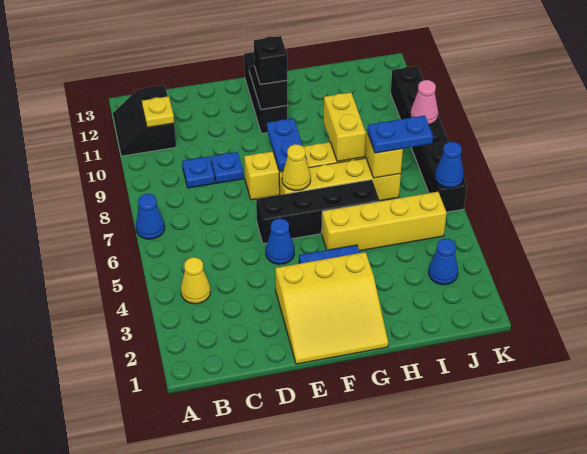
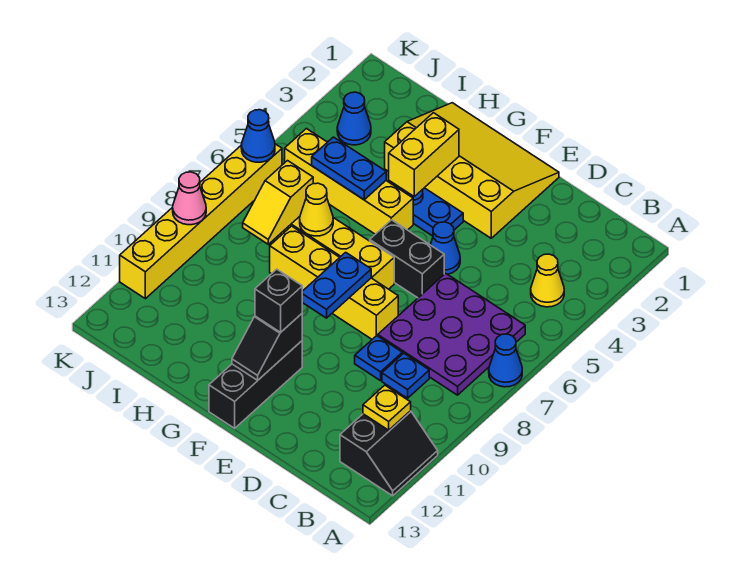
none -> purple 3x3 plate [378,273,525,395]
yellow 3x3 slope [275,252,388,364] -> yellow 3x4 slope [385,103,559,238]
black 1x4 brick [256,180,380,244] -> black 1x2 brick [370,220,444,298]
yellow 1x1 cone [282,144,311,191] -> yellow 1x1 cone moved to [300,183,333,236]
yellow 1x2 brick [324,92,366,162] -> yellow 1x2 brick moved to [389,113,459,196]
blue 1x2 plate [368,116,433,153] -> blue 1x2 plate moved to [312,137,386,200]
black 1x6 brick [391,66,467,212] -> yellow 1x6 brick [120,144,282,299]

